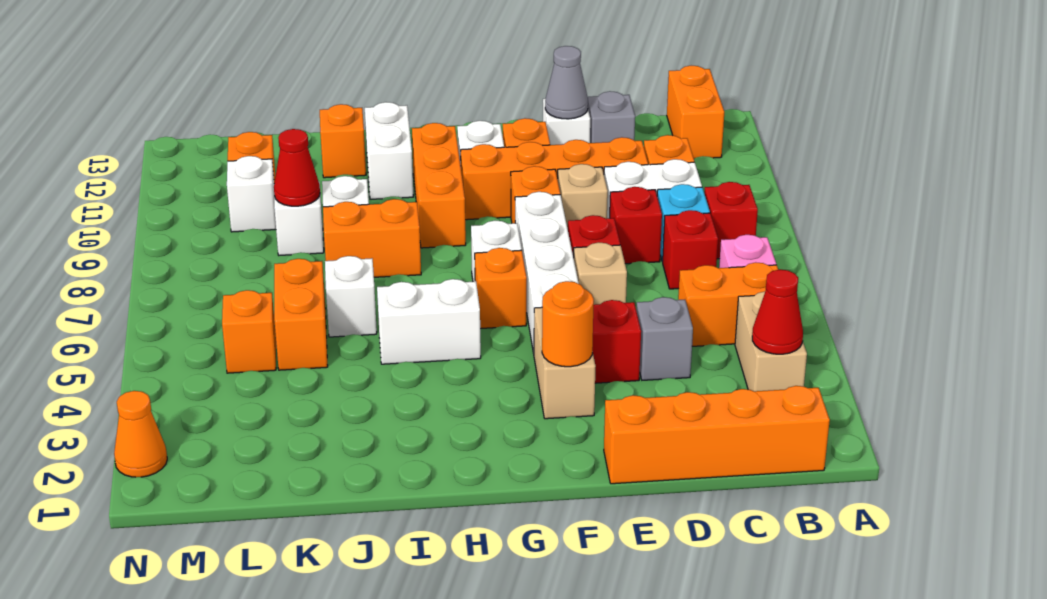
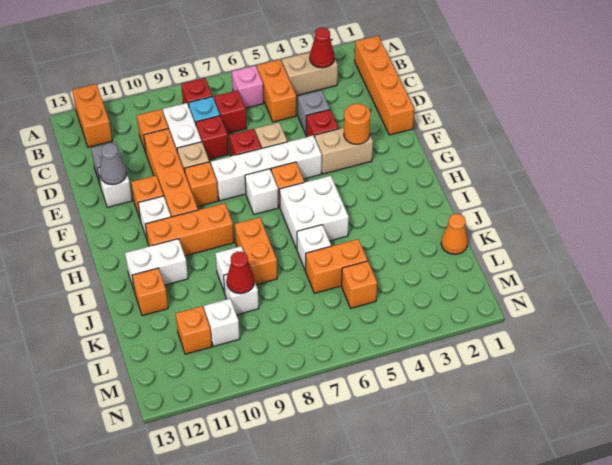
orange 1x2 brick [667,66,724,159] -> orange 1x2 brick turned to [72,84,112,147]
white 1x2 brick [377,279,481,364] -> white 2x2 brick [280,176,349,249]
orange 1x1 cone [114,391,167,477] -> orange 1x1 cone moved to [441,214,468,254]

